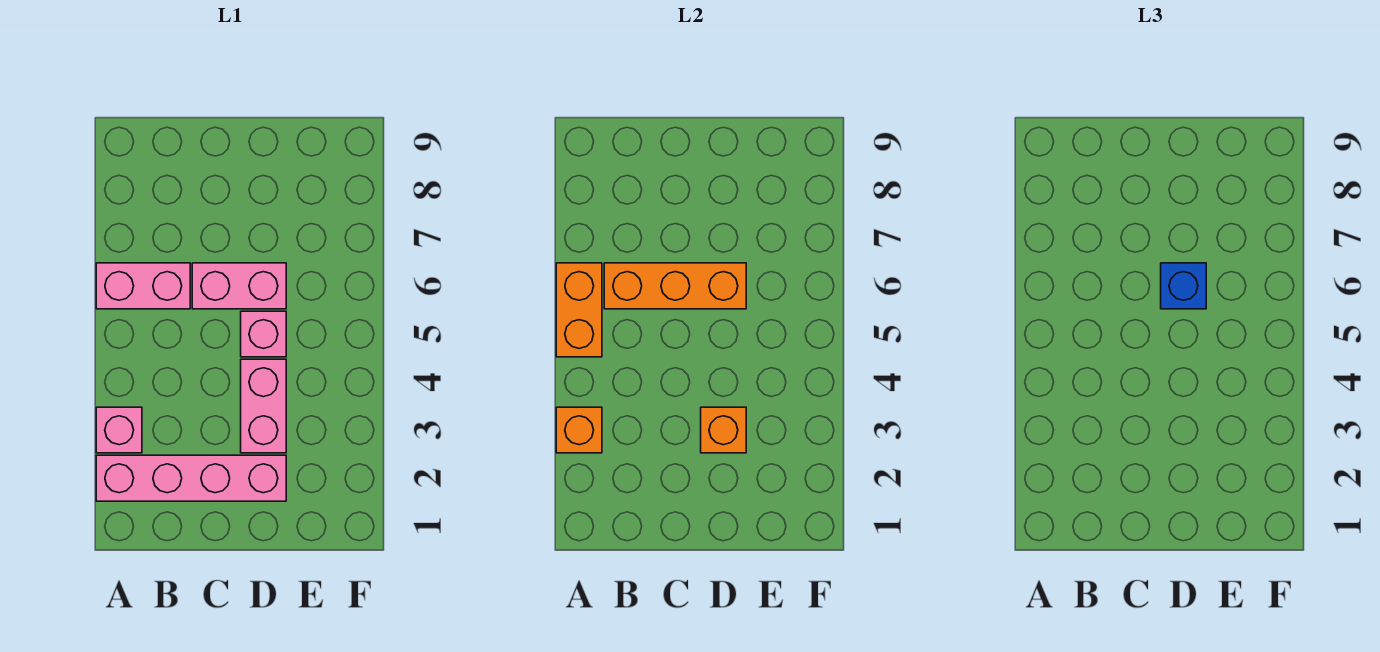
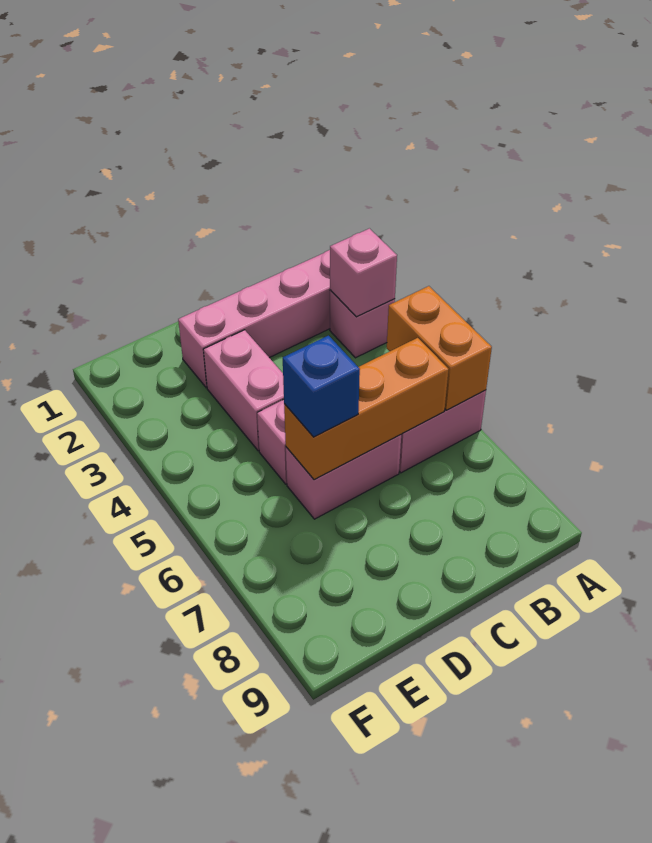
orange 1x1 brick [556,407,602,453] -> pink 1x1 brick [330,228,397,317]
orange 1x1 brick [701,407,746,453] -> none

